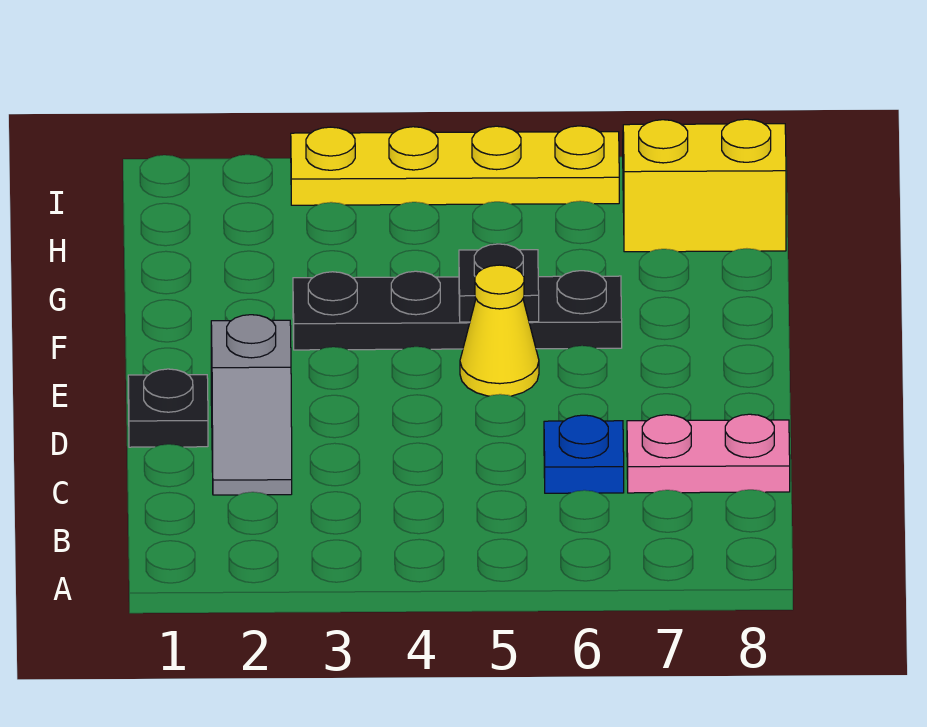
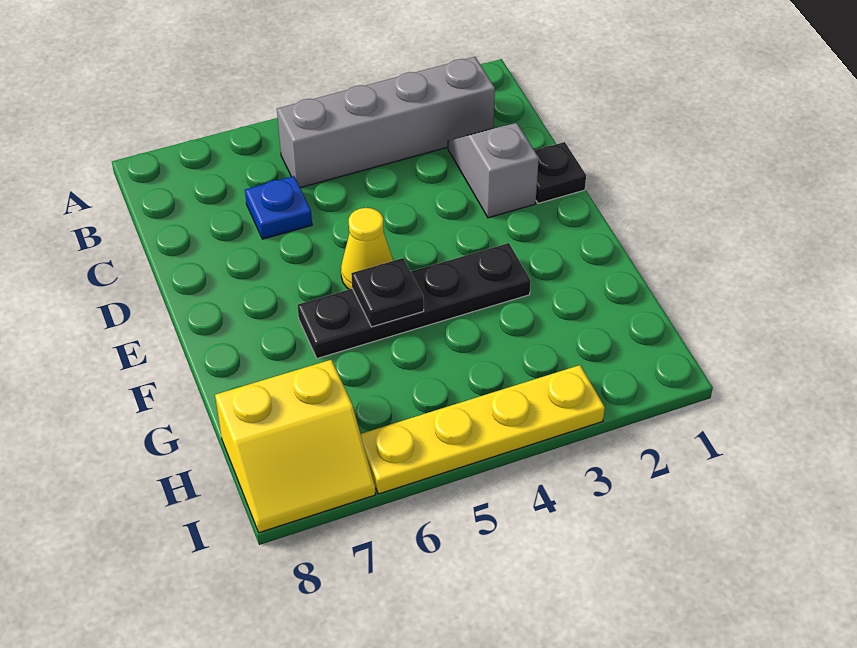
none -> grey 1x4 brick [277,57,495,188]
pink 1x2 plate [627,414,790,493] -> none

